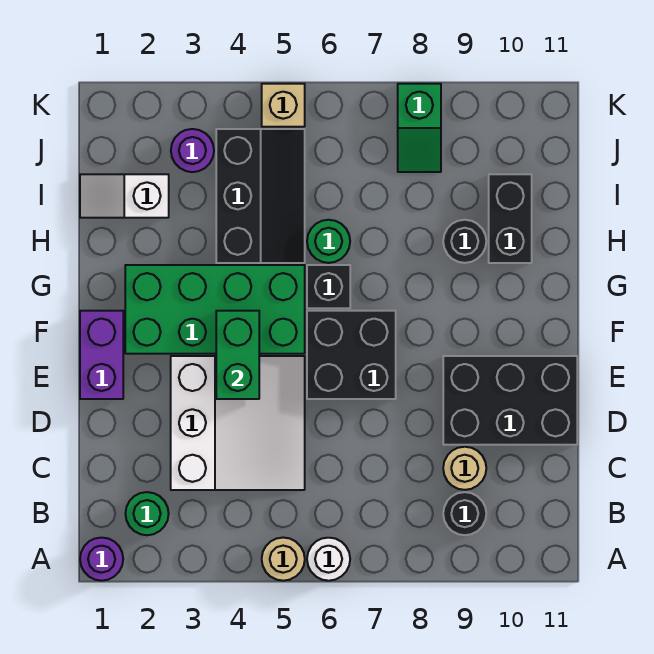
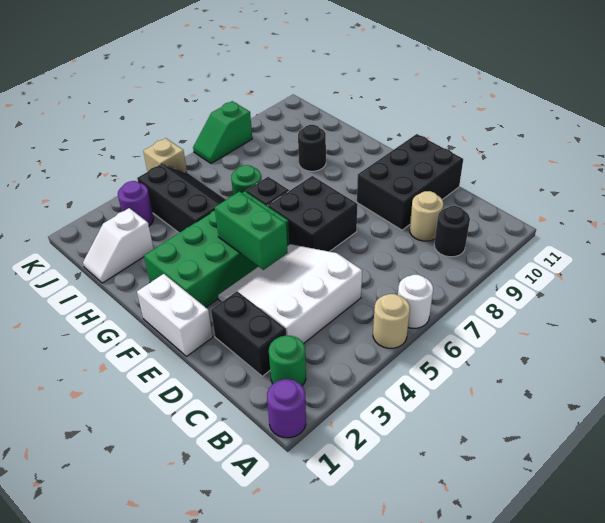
white 3x3 slope [171,356,305,490] -> white 3x3 slope turned to [218,244,362,343]
purple 1x2 brick [80,311,123,399] -> white 1x2 brick [137,274,213,356]
black 1x2 brick [489,174,532,263] -> black 1x2 brick moved to [211,291,286,376]
green 1x2 slope [398,84,441,172] -> green 1x2 slope turned to [193,101,252,164]

